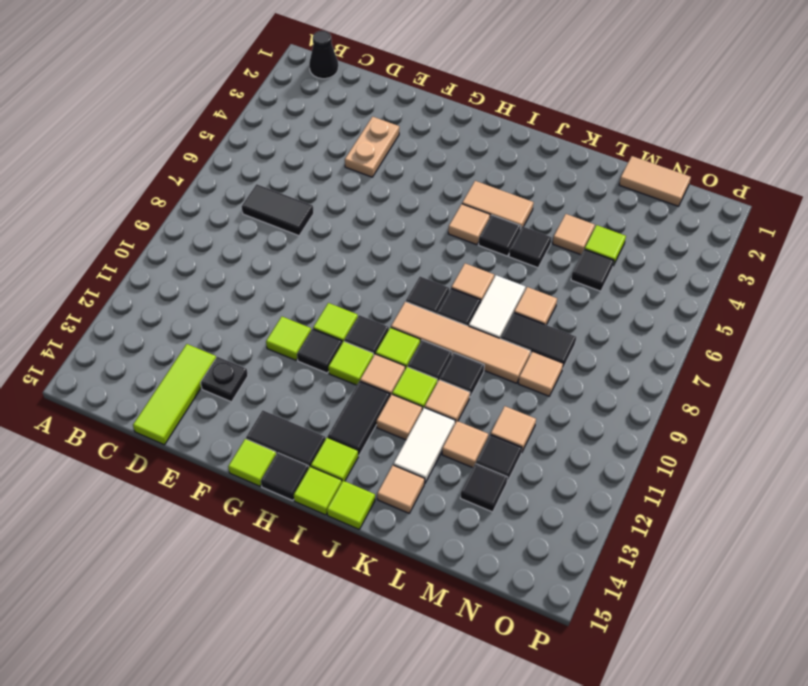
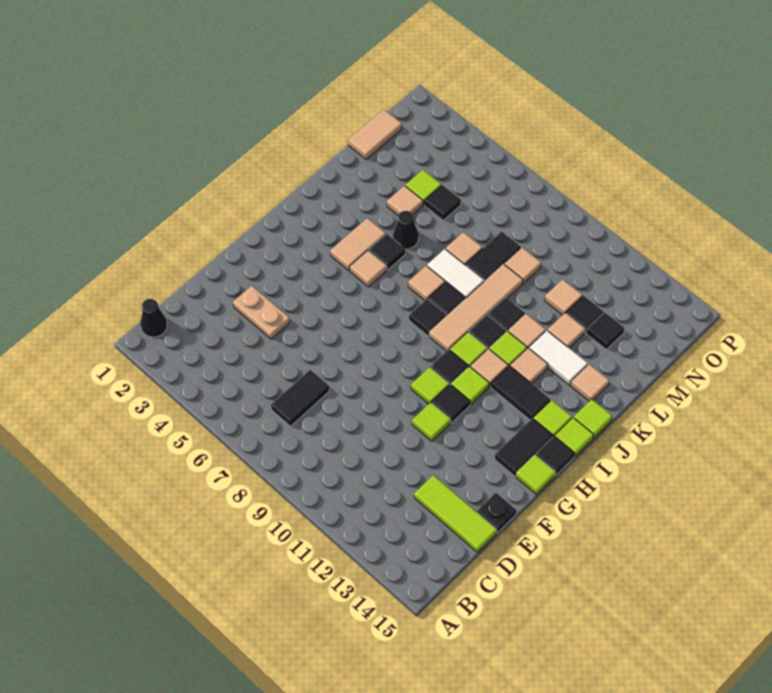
black 1x1 plate [201,357,248,402] -> black 1x1 plate moved to [477,493,516,533]
black 1x1 tile [509,226,551,268] -> black 1x1 cone [393,211,419,249]

